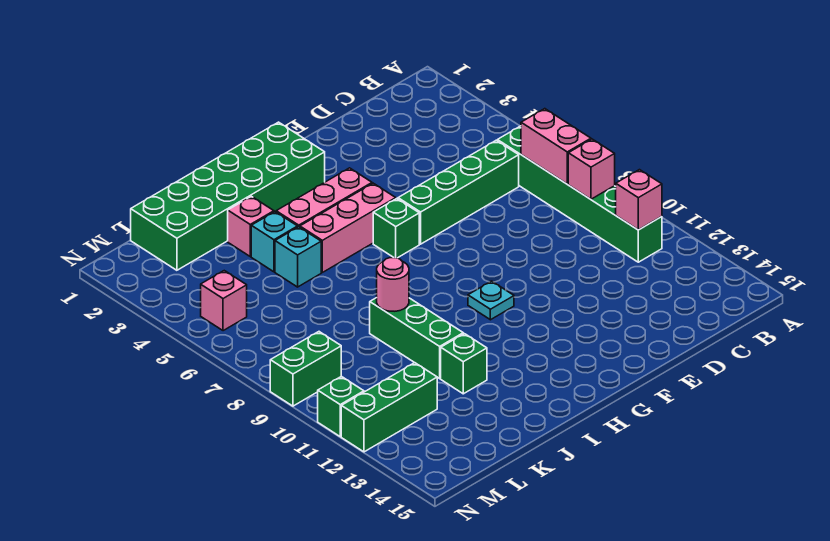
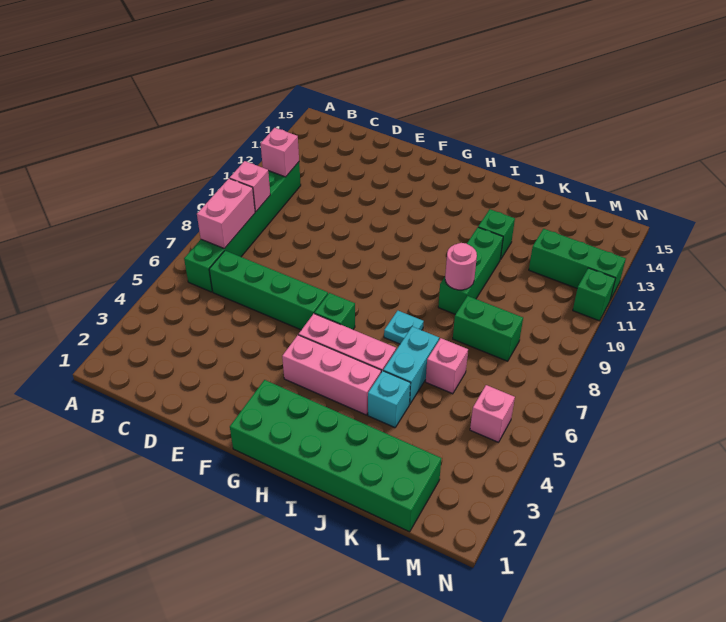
cyan 1x1 plate [468,281,514,320] -> cyan 1x1 plate moved to [384,311,424,344]
pink 1x1 brick [228,196,274,256] -> pink 1x1 brick moved to [426,338,468,394]
cyan 1x1 brick [275,227,321,287] -> cyan 1x2 brick [383,327,439,404]
green 1x2 brick [270,332,341,406] -> green 1x2 brick moved to [453,296,523,361]

